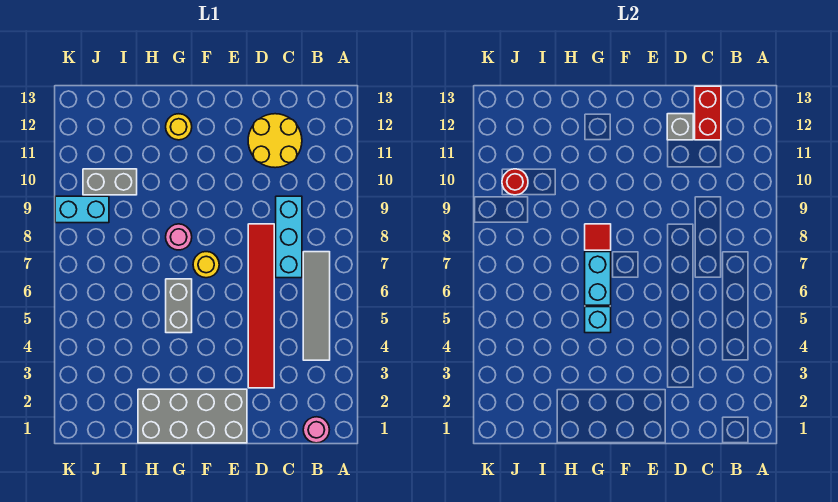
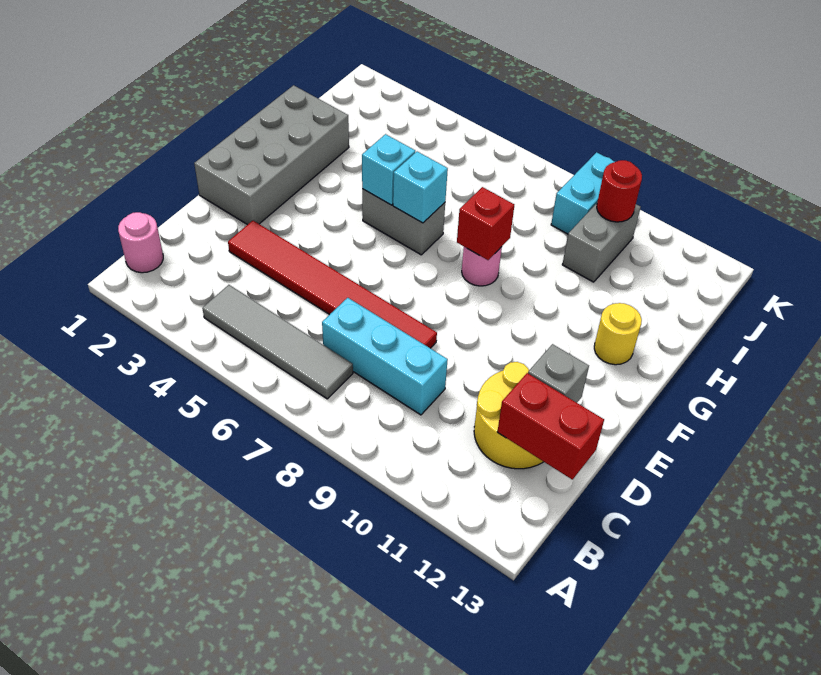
yellow 1x1 round brick [193,252,219,278] -> none
cyan 1x2 brick [585,252,611,305] -> cyan 1x1 brick [393,152,448,223]
red 1x1 tile [585,224,611,250] -> red 1x1 brick [457,187,514,260]

